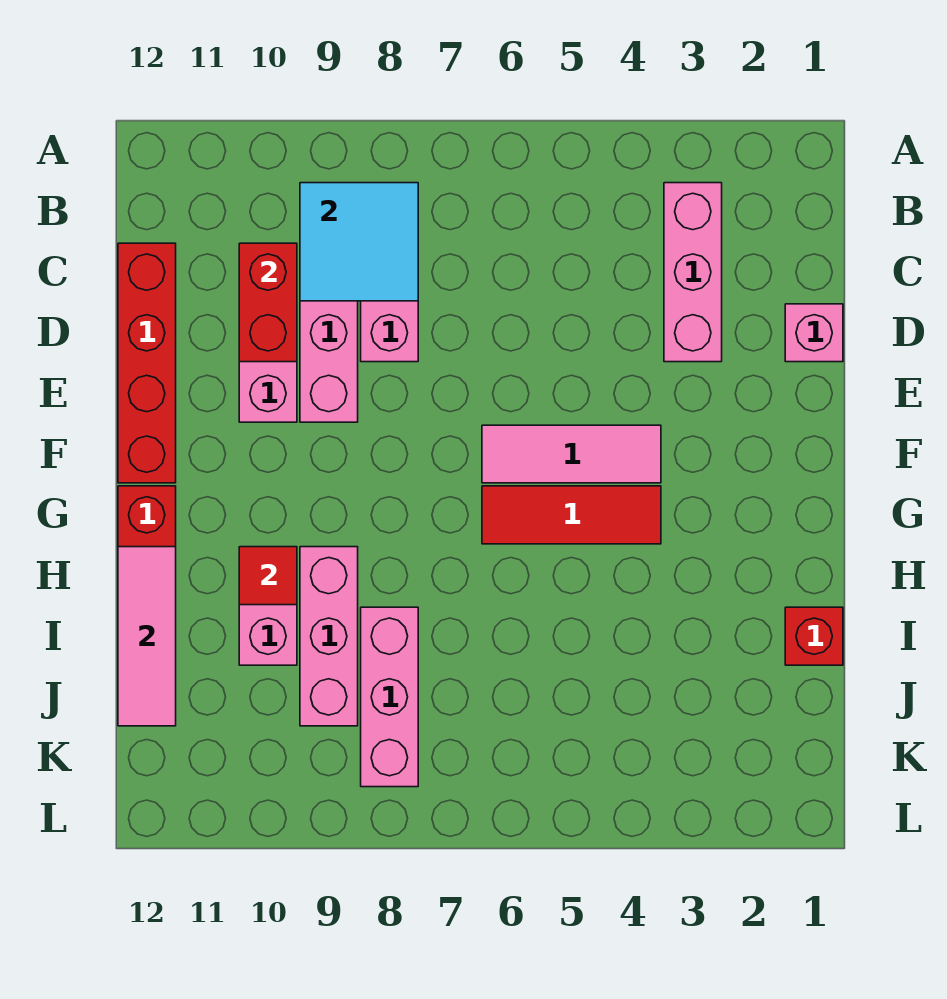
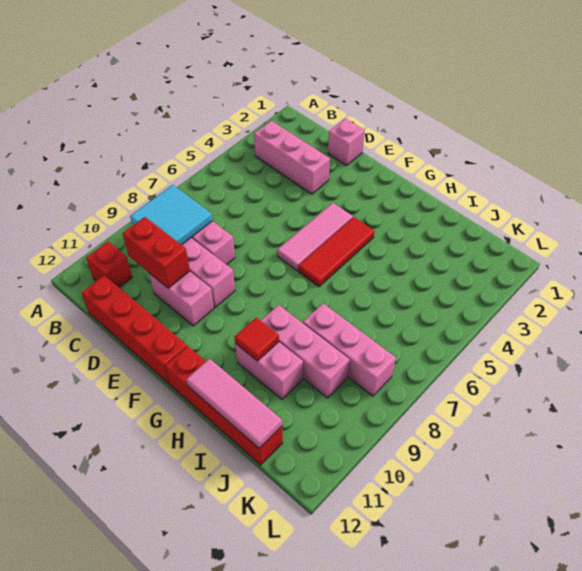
red 1x1 brick [785,607,843,665] -> red 1x1 brick moved to [86,242,132,288]

